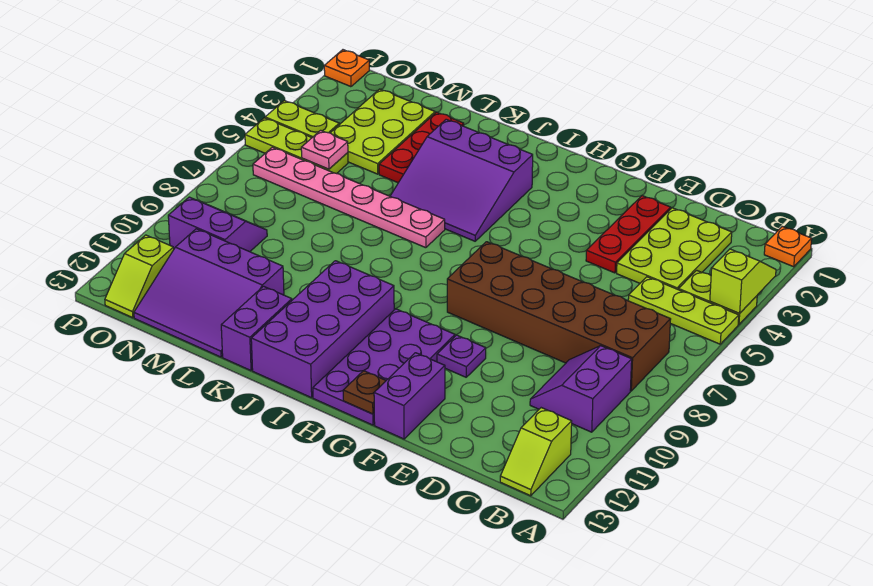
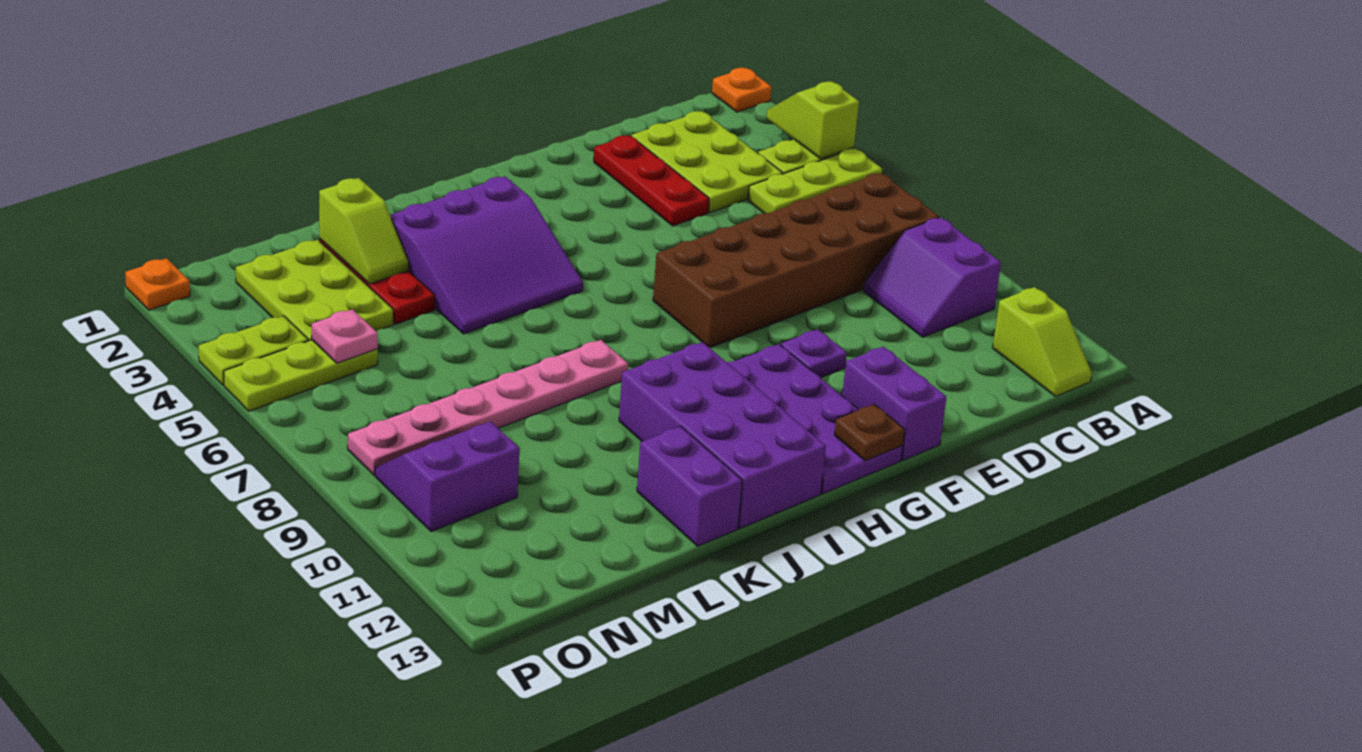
pink 1x6 plate [253,147,445,248] -> pink 1x6 plate moved to [348,340,628,475]
purple 3x3 slope [134,229,284,357] -> none
lime 1x2 slope [105,235,174,318] -> lime 1x2 slope moved to [319,178,409,284]

